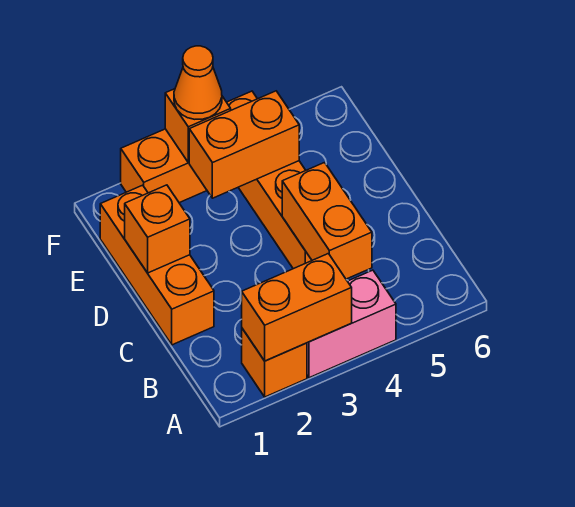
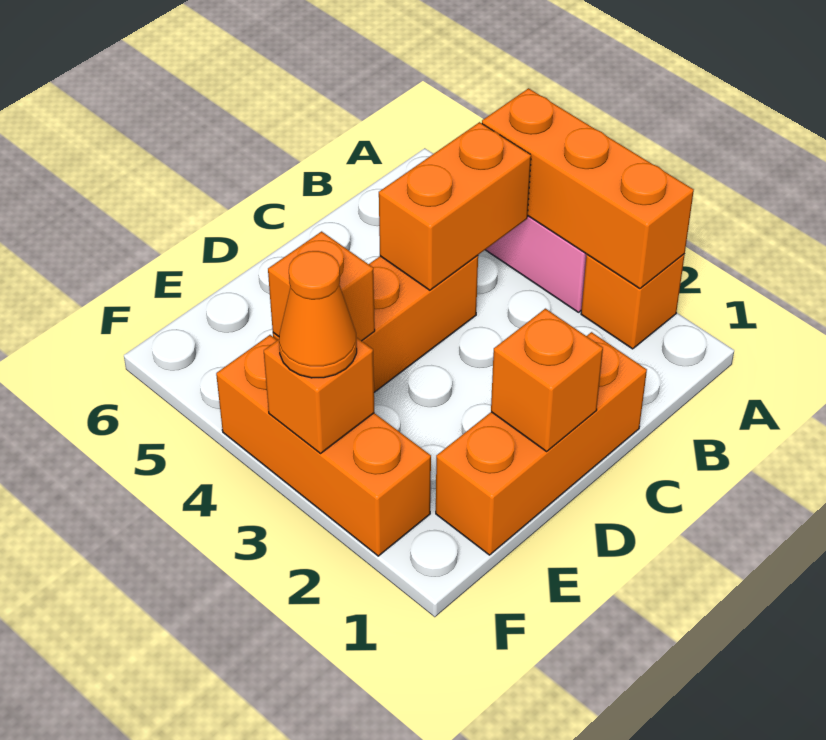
orange 1x2 brick [242,254,352,361] -> orange 1x3 brick [482,88,694,289]
orange 1x2 brick [189,91,299,198] -> orange 1x1 brick [268,231,375,341]

